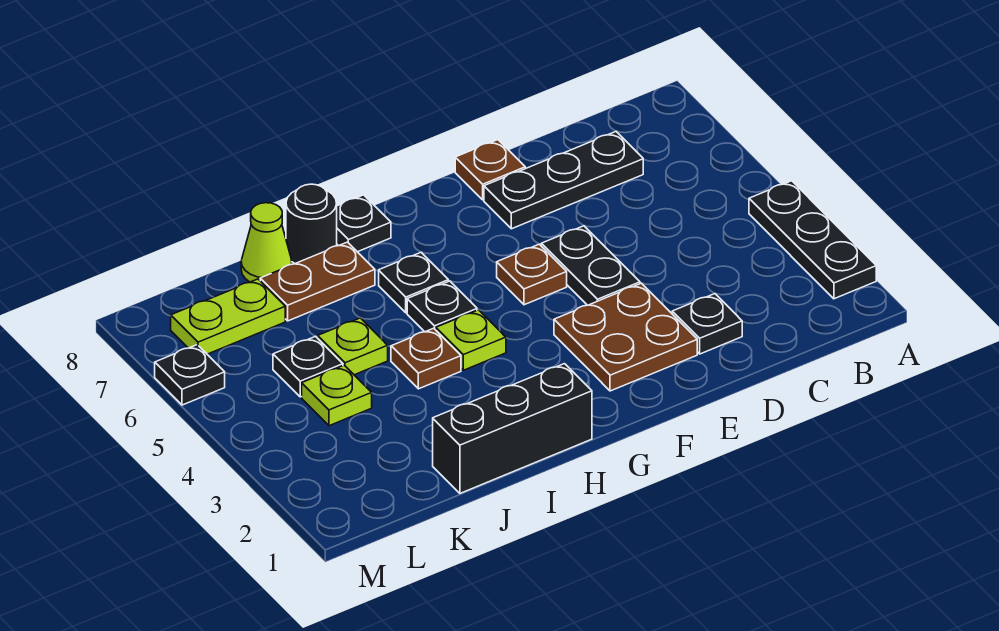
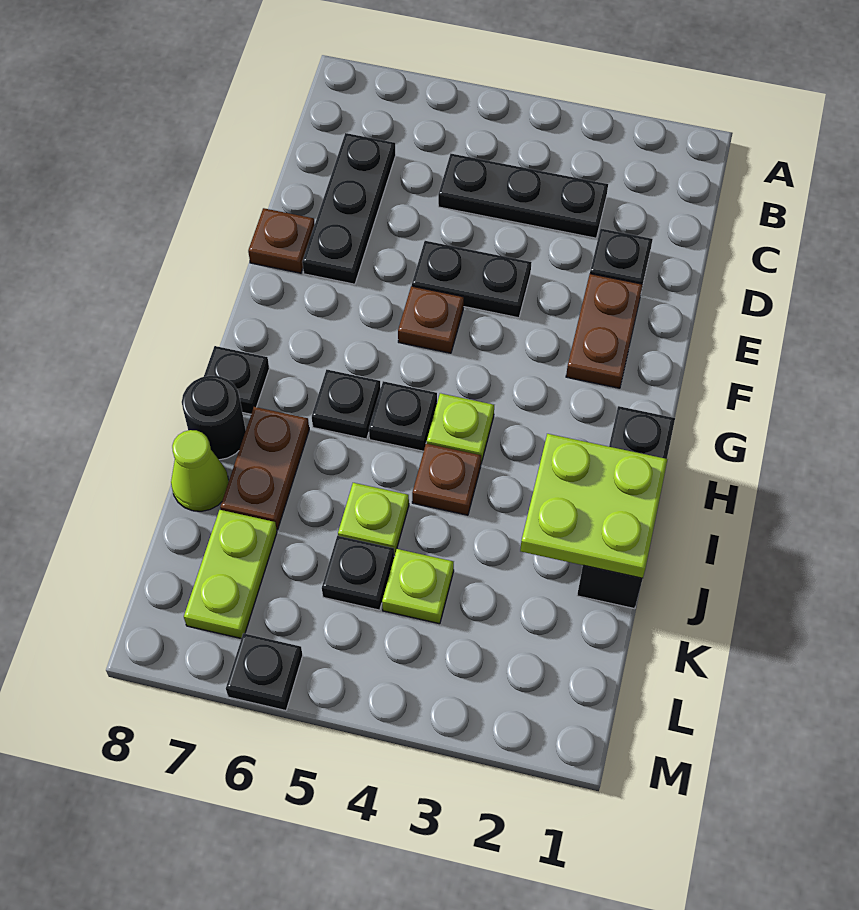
black 1x3 plate [749,181,876,299] -> black 1x3 plate moved to [438,154,608,238]
brown 2x2 plate [554,283,697,391] -> brown 1x2 plate [566,274,643,388]
none -> lime 2x2 plate [520,434,668,579]

